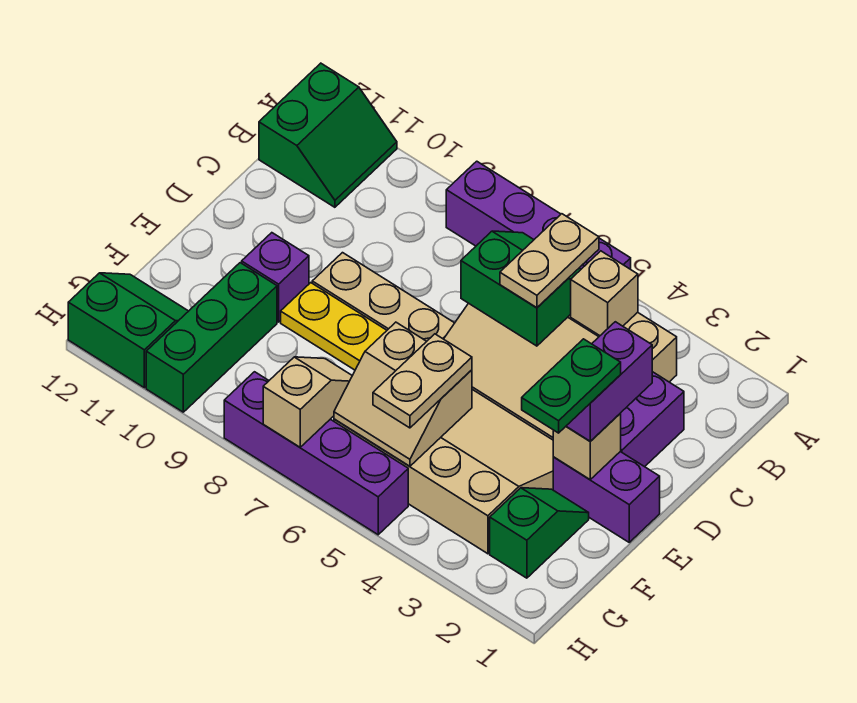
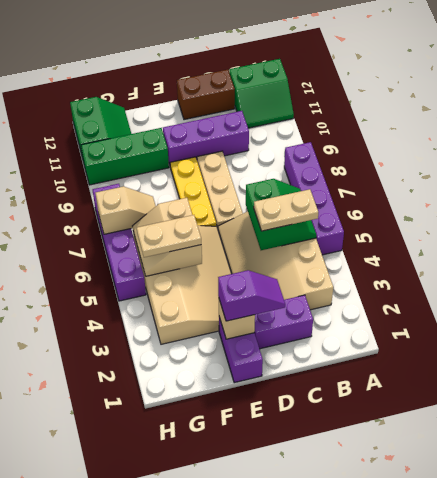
tan 1x1 brick [571,251,638,336] -> none
none -> brown 1x2 brick [177,69,235,120]
purple 1x2 brick [566,322,652,441] -> purple 1x2 slope [218,270,285,321]
green 1x2 plate [522,339,621,433] -> none
purple 1x1 brick [242,233,309,322] -> purple 1x3 brick [163,111,249,165]
green 1x2 slope [490,488,589,578] -> none

